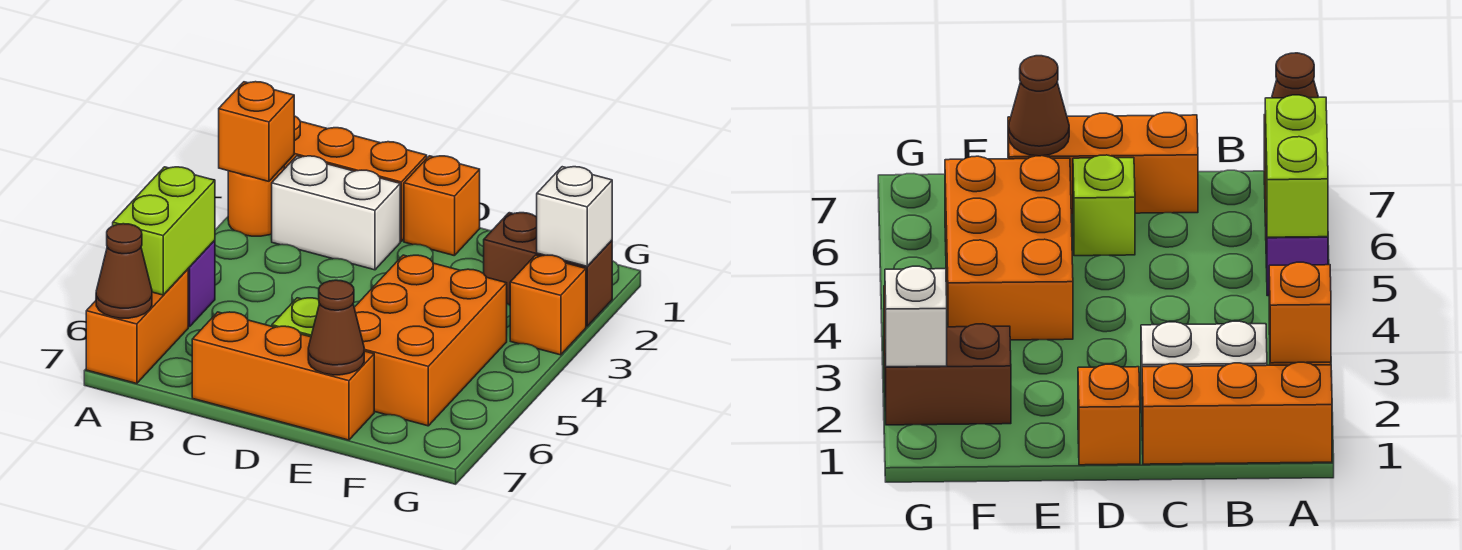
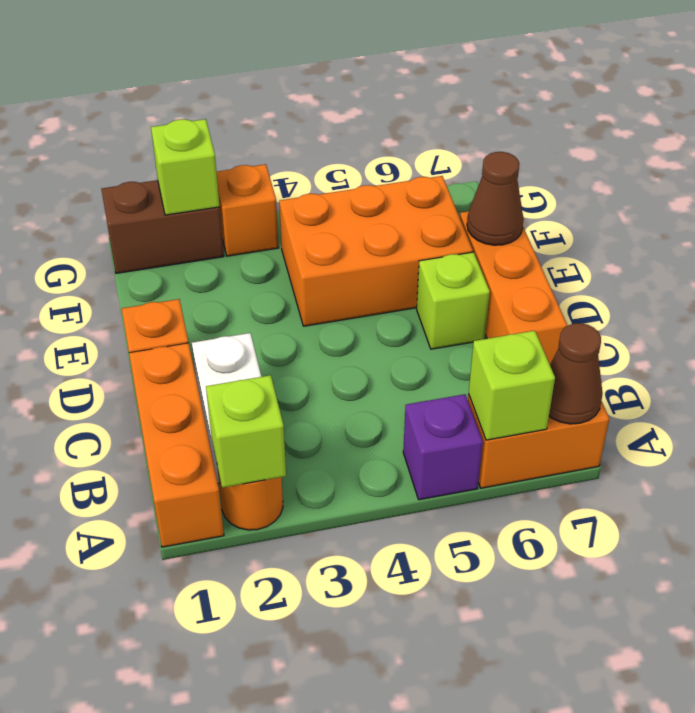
orange 1x1 brick [219,82,294,181] -> lime 1x1 brick [206,375,286,488]
lime 1x2 brick [113,167,215,295] -> lime 1x1 brick [469,331,555,440]
brown 1x2 brick [483,213,612,326] -> brown 1x2 brick turned to [101,180,224,273]
white 1x1 brick [537,167,612,266] -> lime 1x1 brick [151,119,220,215]

